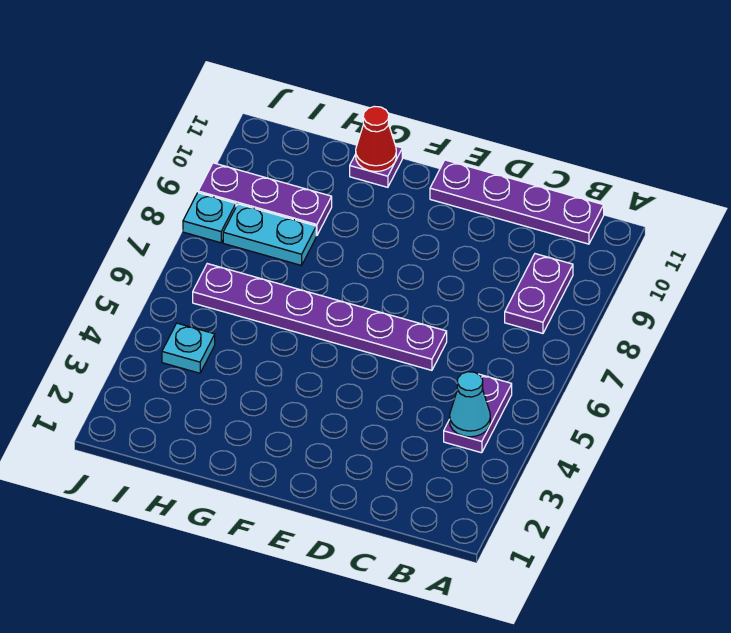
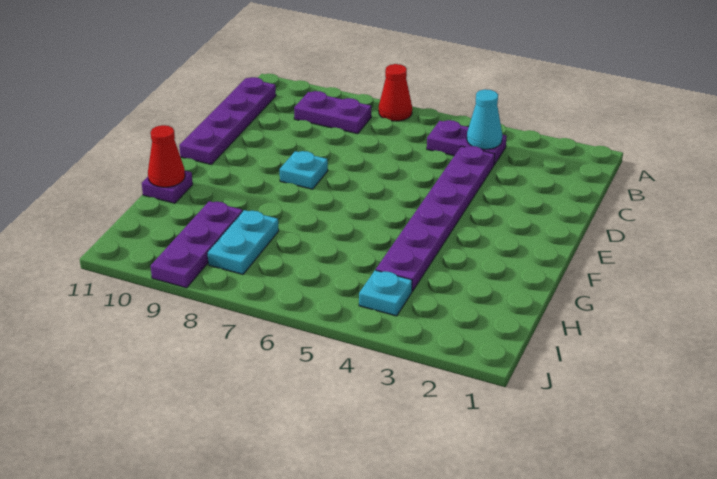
none -> red 1x1 cone [379,64,412,121]
purple 1x6 plate [193,264,447,370] -> purple 1x6 plate moved to [376,146,495,292]
cyan 1x1 plate [183,193,236,243] -> cyan 1x1 plate moved to [280,151,328,189]

